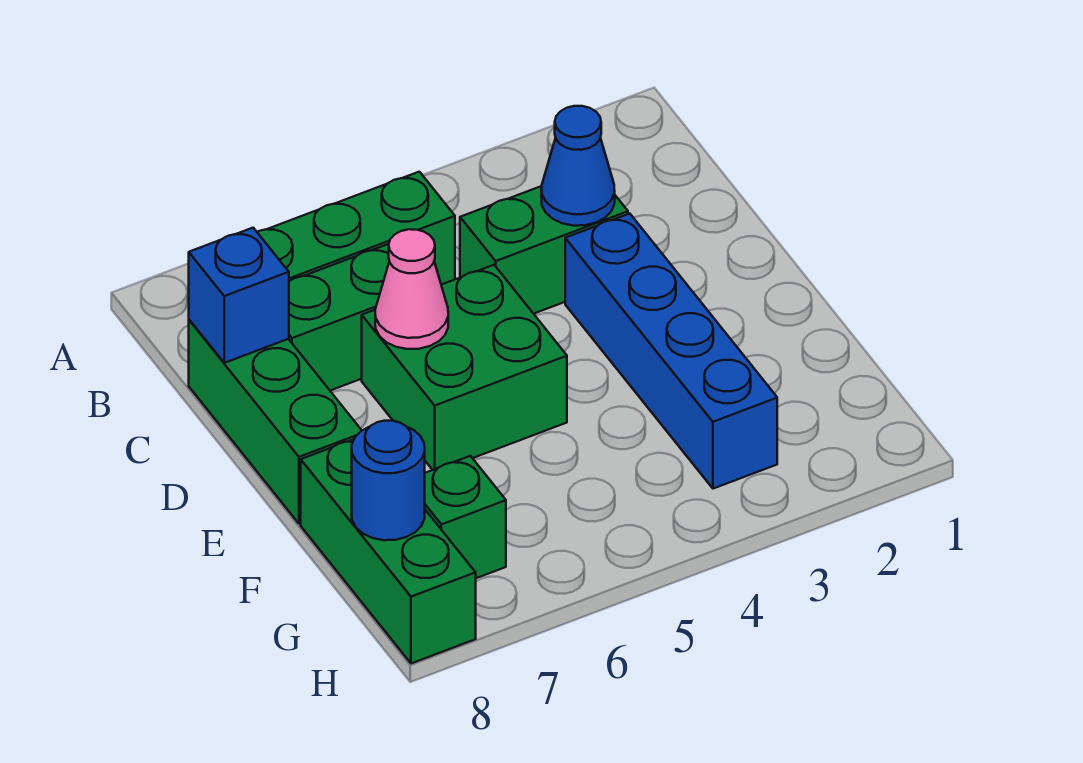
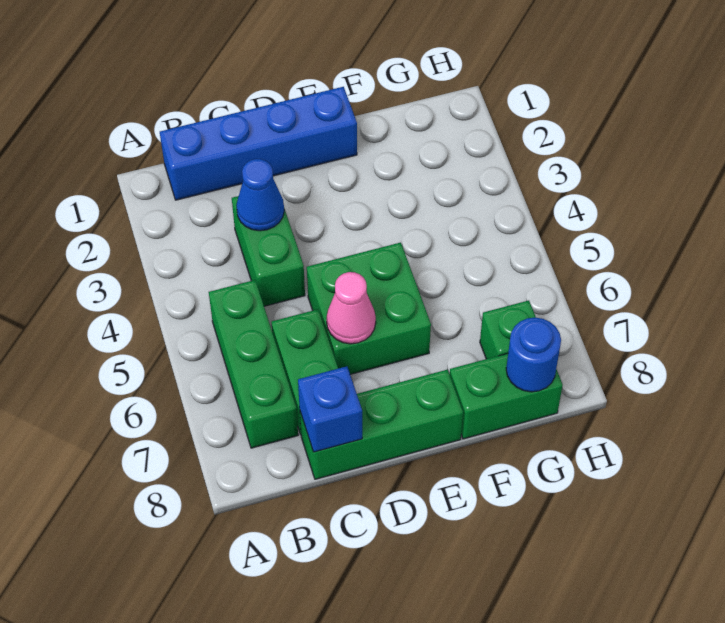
blue 1x4 brick [565,214,777,489] -> blue 1x4 brick moved to [160,87,357,200]
green 1x3 brick [301,439,476,663] -> green 1x2 brick [450,353,563,439]

